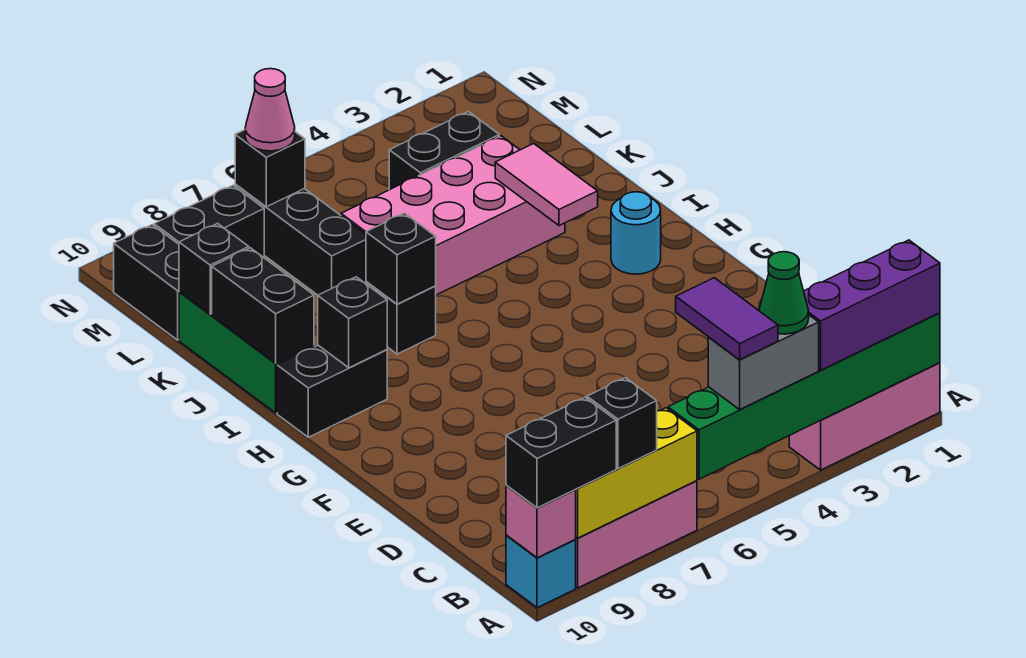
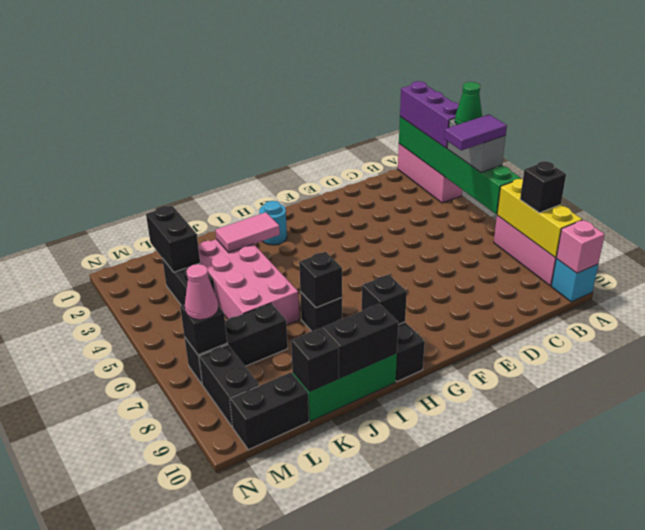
black 1x2 brick [506,397,616,508] -> black 1x2 brick moved to [146,206,200,272]

